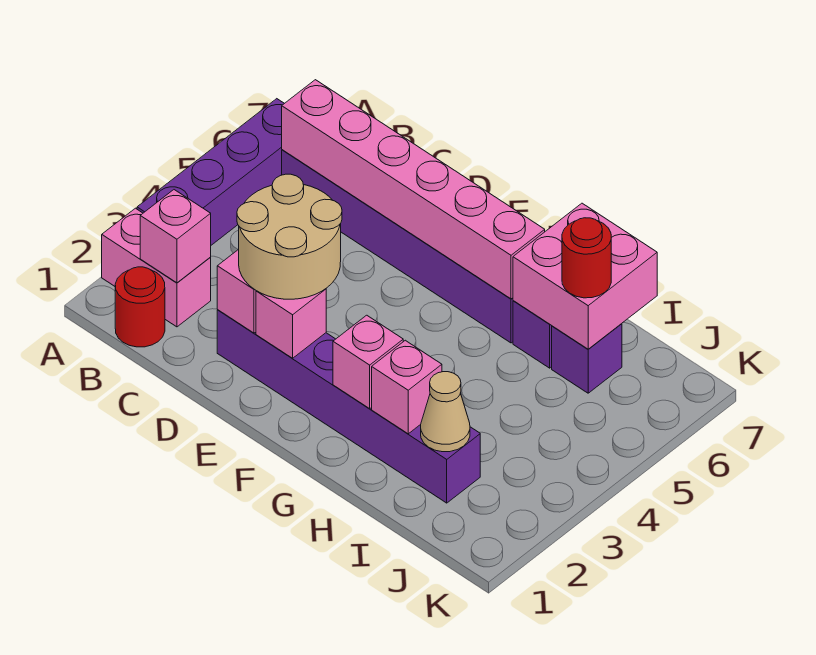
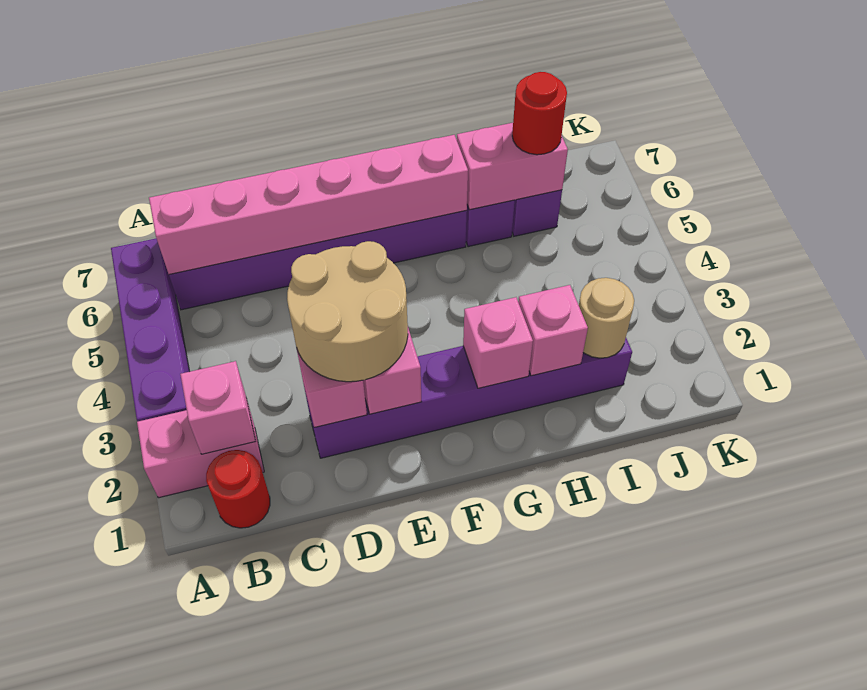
pink 2x2 brick [513,203,657,349] -> pink 1x2 brick [457,123,568,210]
tan 1x1 cone [421,372,470,452] -> tan 1x1 round brick [579,278,634,358]

